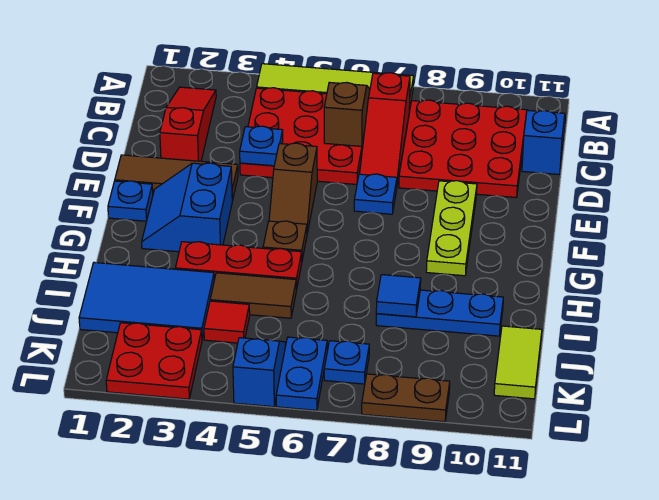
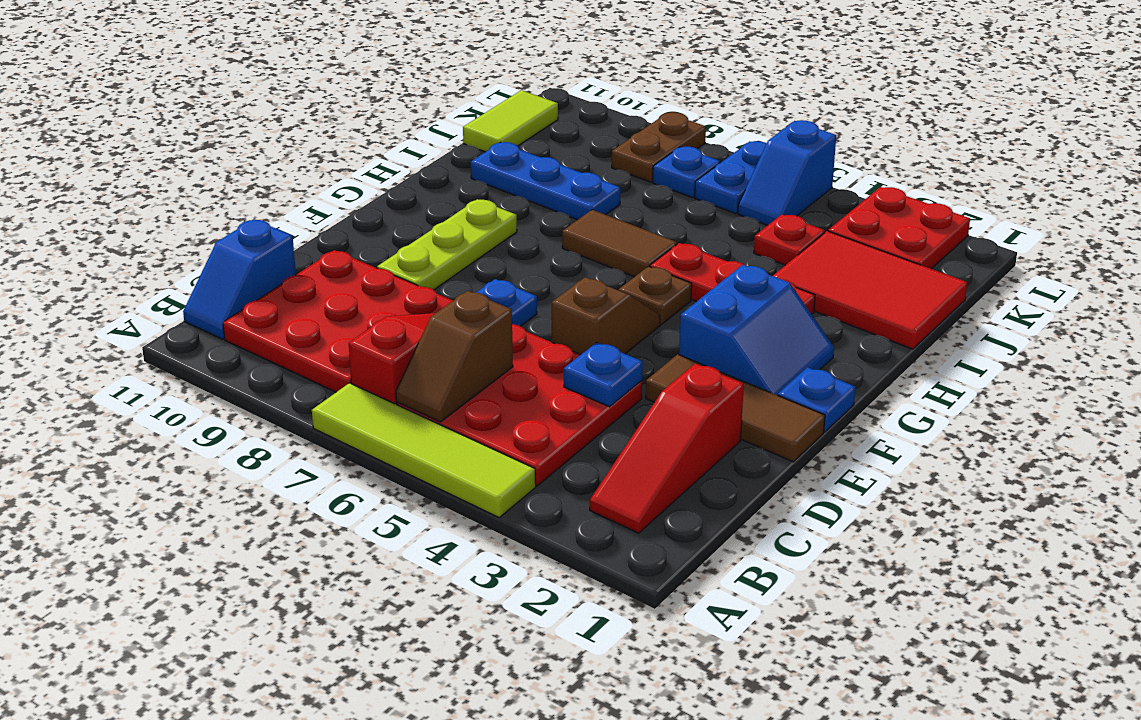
blue 2x3 tile [79,262,214,339] -> red 2x3 tile [773,231,967,349]
brown 1x2 tile [210,273,296,318] -> brown 1x2 tile moved to [562,210,677,277]
blue 1x1 tile [376,275,421,317] -> none
red 1x1 tile [204,301,250,343] -> red 1x1 plate [754,214,825,265]
brown 1x2 plate [362,374,450,422] -> brown 1x2 plate turned to [612,112,706,182]

